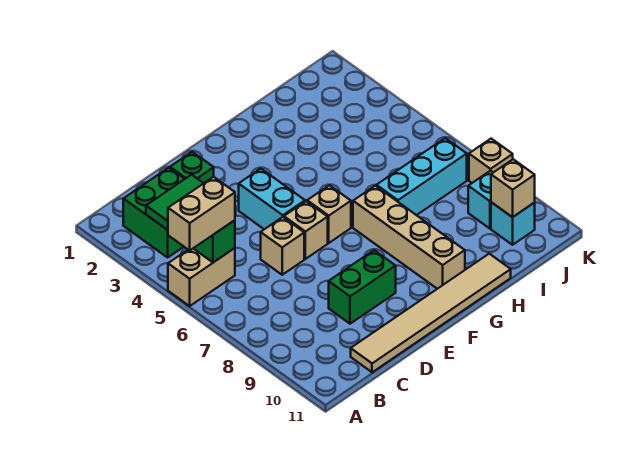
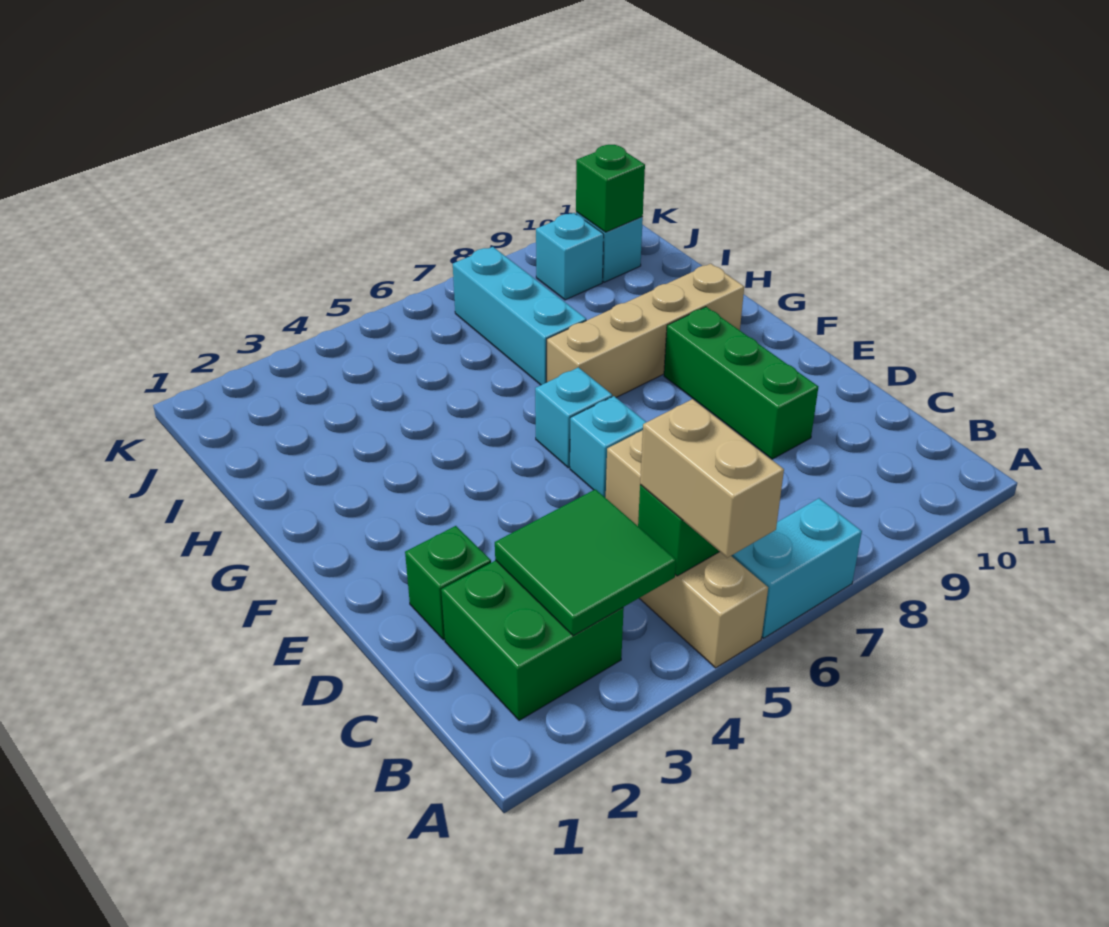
tan 1x6 tile [351,254,511,372] -> none
green 1x2 brick [329,250,396,324] -> green 1x3 brick [664,307,818,459]
cyan 1x2 brick [239,169,305,229] -> cyan 1x2 brick moved to [731,498,862,638]
tan 1x1 brick [284,201,328,259] -> cyan 1x1 brick [570,396,646,498]
tan 1x1 brick [307,185,351,243] -> cyan 1x1 brick [535,367,612,468]
tan 1x1 brick [491,159,535,217] -> green 1x1 brick [576,145,645,232]
tan 1x1 brick [469,139,513,183] -> none

